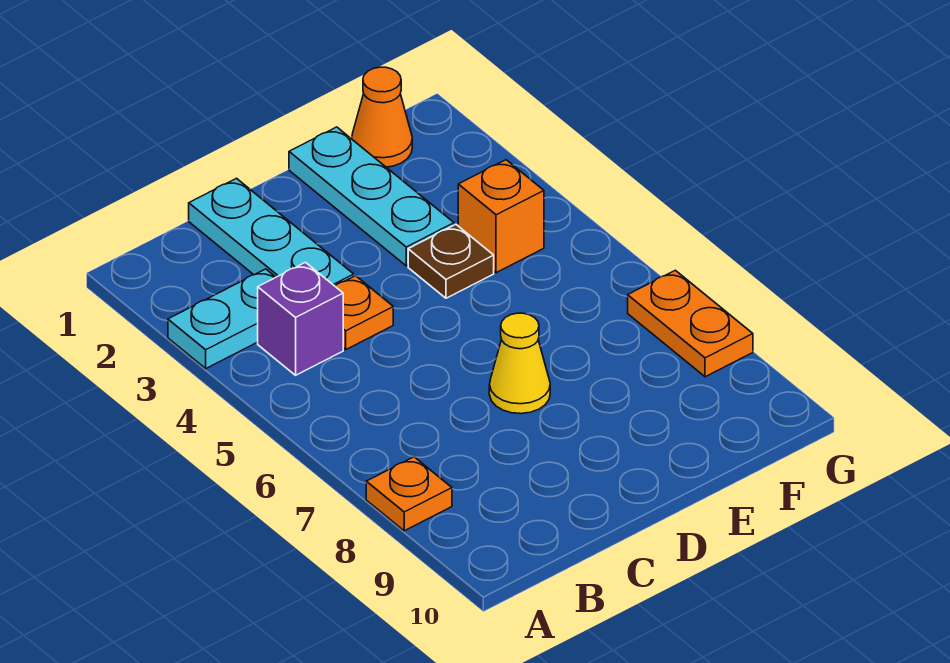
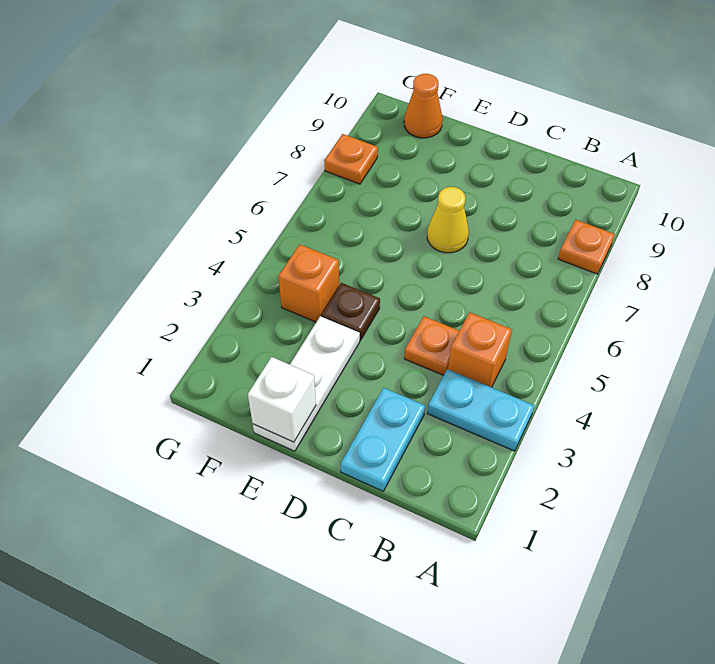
purple 1x1 brick [258,262,343,375] -> orange 1x1 brick [448,312,512,387]
cyan 1x3 plate [189,178,354,286] -> cyan 1x2 plate [341,388,425,491]
cyan 1x3 plate [289,127,454,266] -> white 1x3 plate [253,316,360,451]
none -> white 1x1 brick [248,357,316,442]
orange 1x1 cone [352,67,412,167] -> orange 1x1 cone moved to [404,74,442,138]
orange 1x2 plate [628,270,753,377] -> orange 1x1 plate [324,134,378,184]

